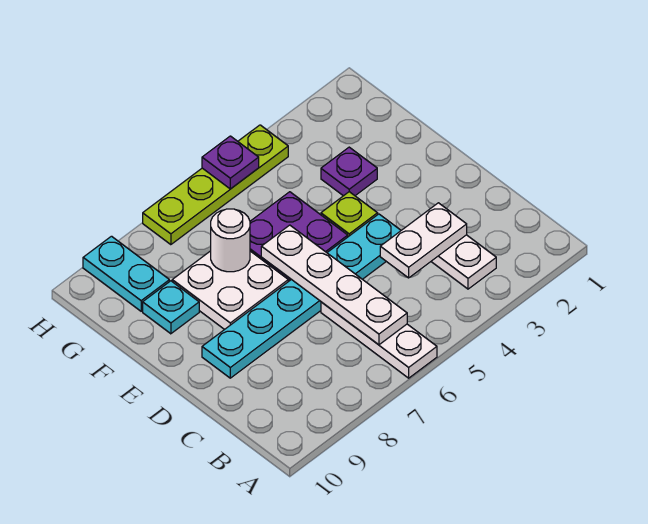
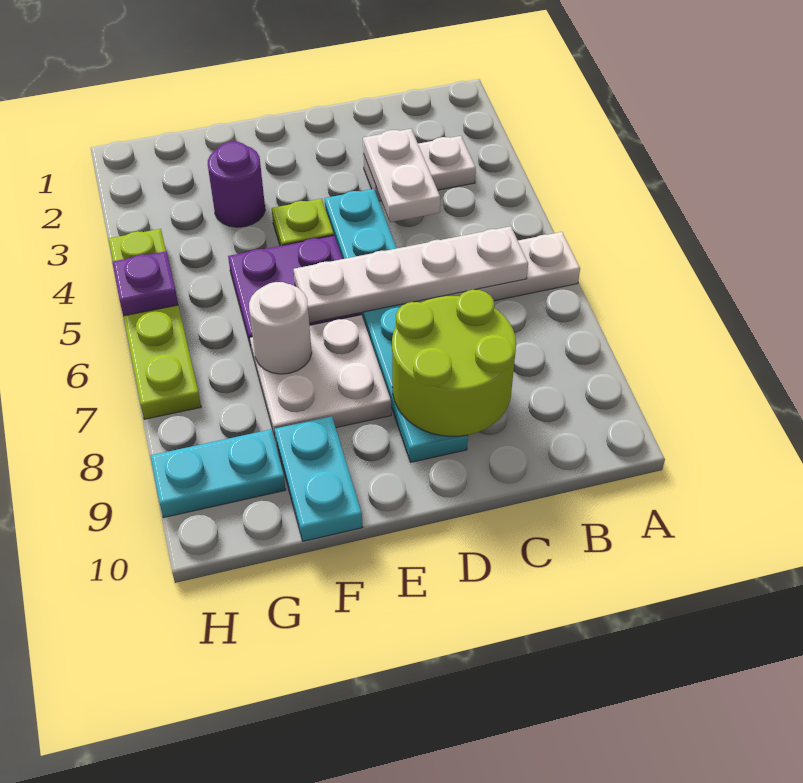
none -> lime 2x2 round brick [392,290,516,436]
purple 1x1 plate [321,147,377,196] -> purple 1x1 round brick [208,142,265,227]
cyan 1x1 plate [143,281,199,334] -> cyan 1x2 plate [275,416,362,541]

